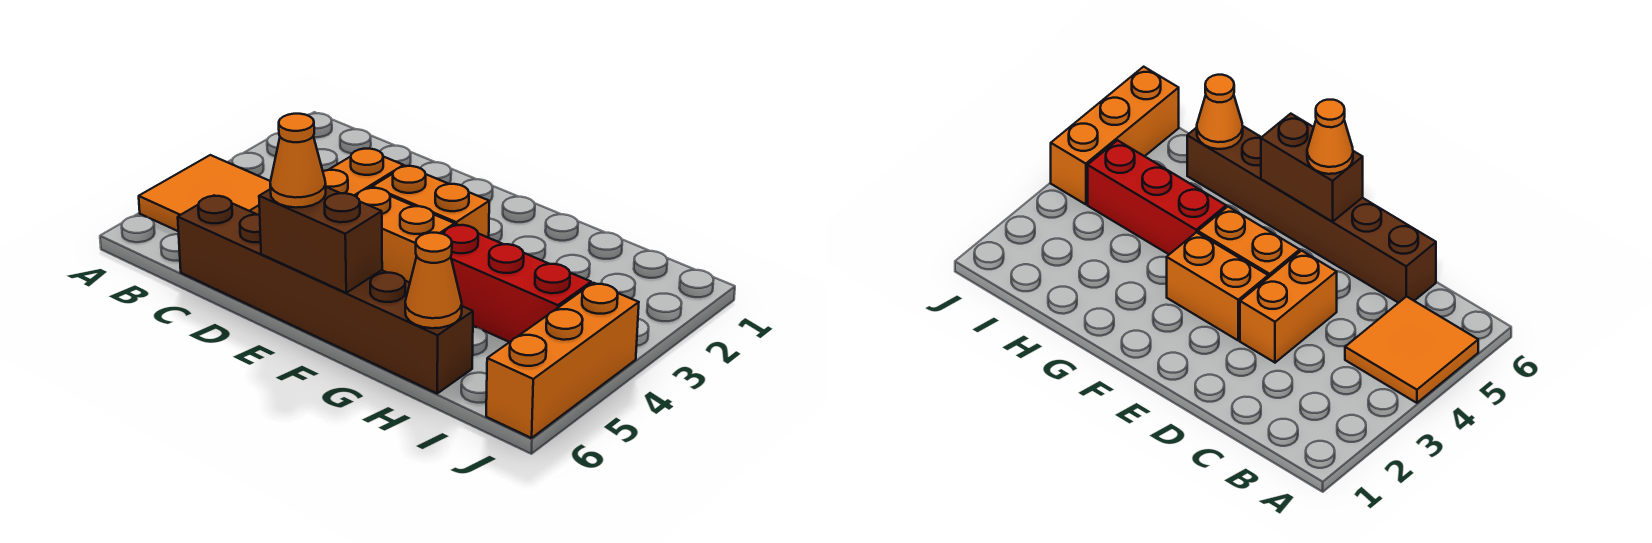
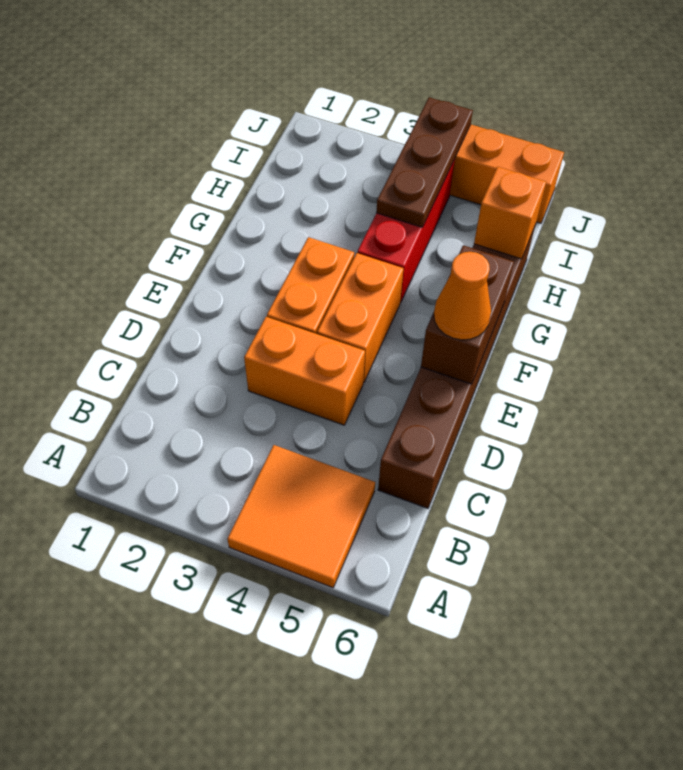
none -> brown 1x3 plate [376,97,473,227]
orange 1x1 cone [405,233,462,328] -> orange 1x1 brick [474,167,546,259]

